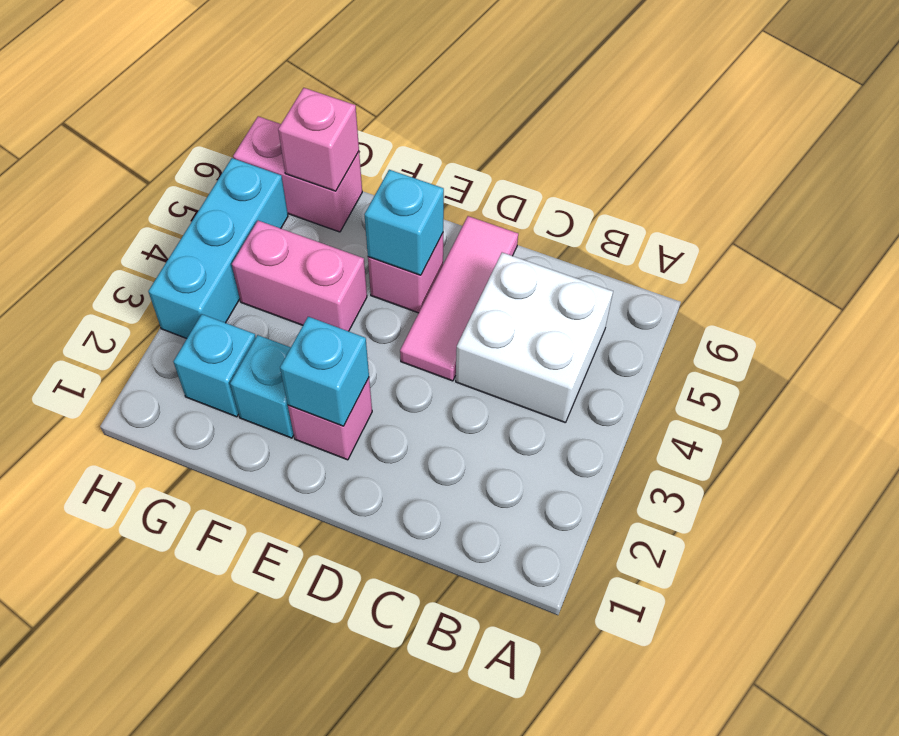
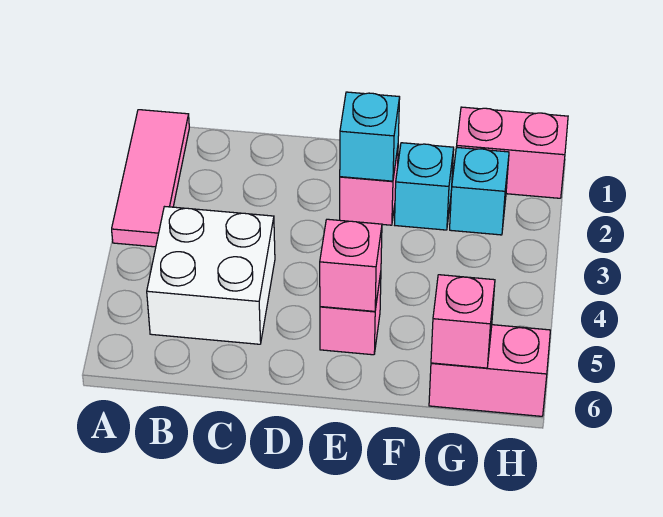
pink 1x3 tile [400,216,518,381] -> pink 1x3 tile moved to [112,110,189,247]
cyan 1x1 brick [364,170,444,275] -> pink 1x1 brick [320,219,382,311]
pink 1x2 brick [232,221,367,331] -> pink 1x2 brick moved to [456,107,568,198]
cyan 1x3 brick [148,158,288,338] -> none

